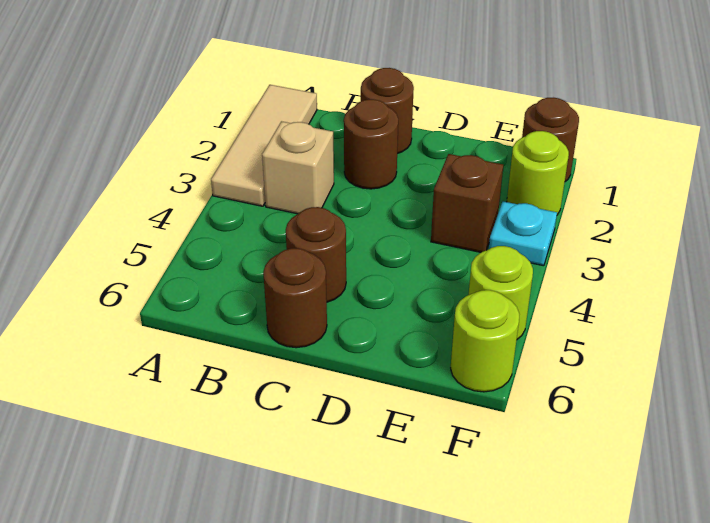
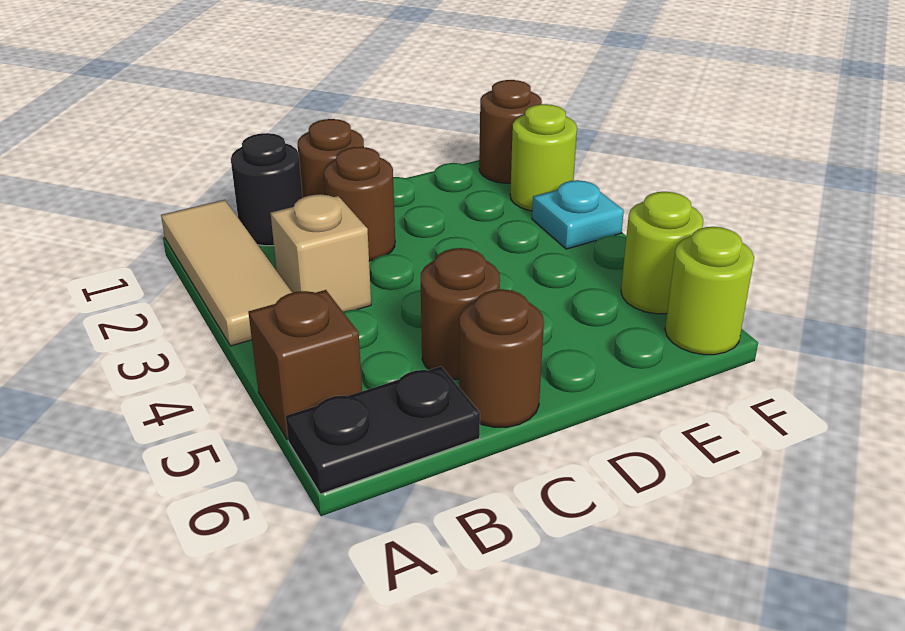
none -> black 1x2 plate [286,366,480,494]
none -> black 1x1 round brick [231,133,303,246]
brown 1x1 brick [431,154,503,252] -> brown 1x1 brick moved to [248,290,362,439]

